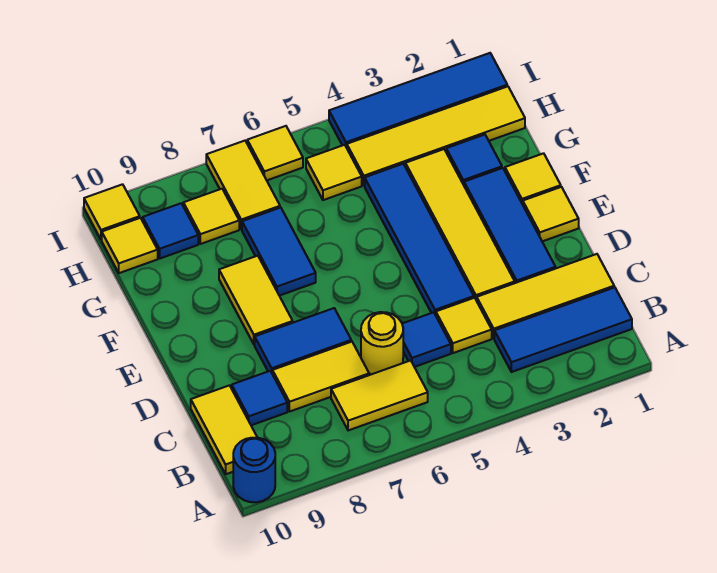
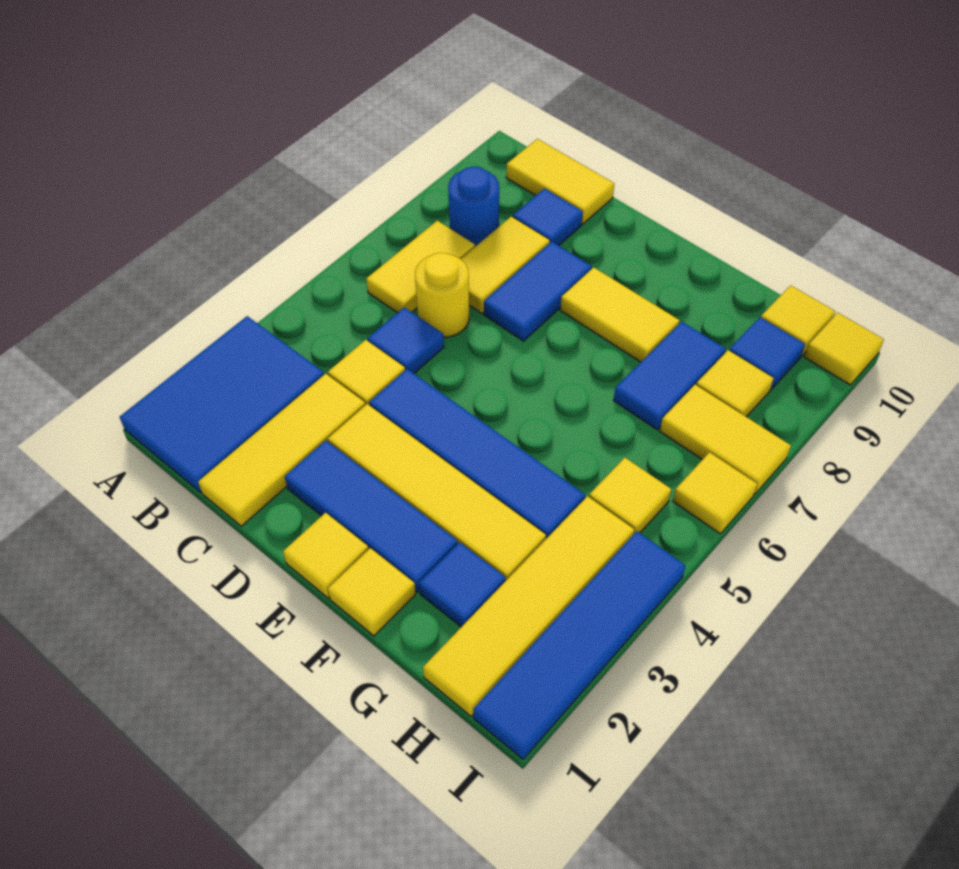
blue 1x1 round brick [233,438,275,502] -> blue 1x1 round brick moved to [448,167,499,247]
blue 1x3 tile [494,287,632,372] -> blue 2x3 tile [120,316,324,492]
blue 1x2 tile [242,208,316,296] -> blue 1x2 tile turned to [614,322,726,430]

